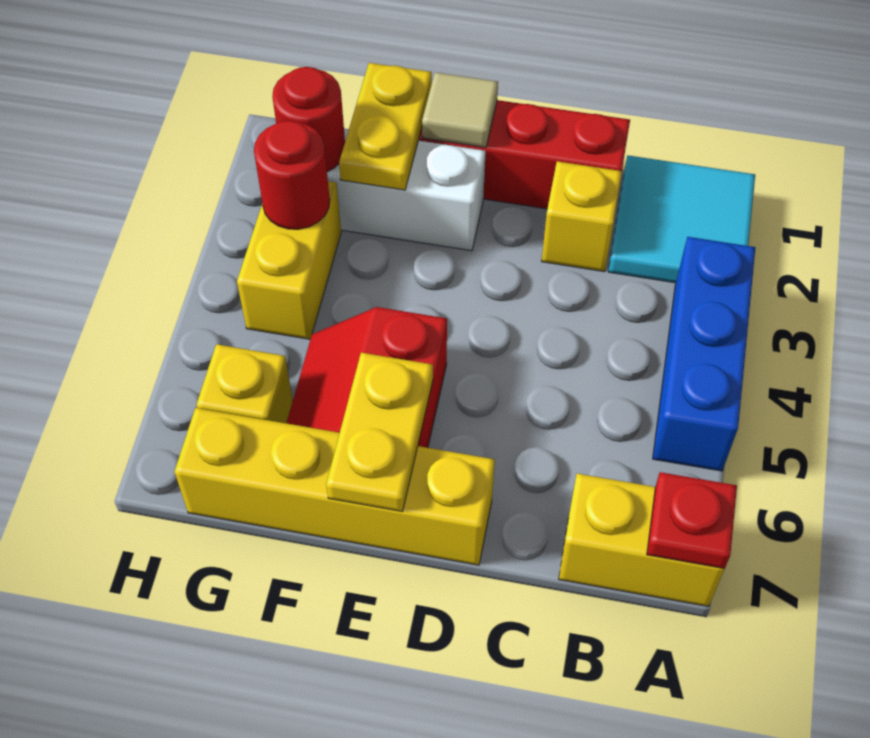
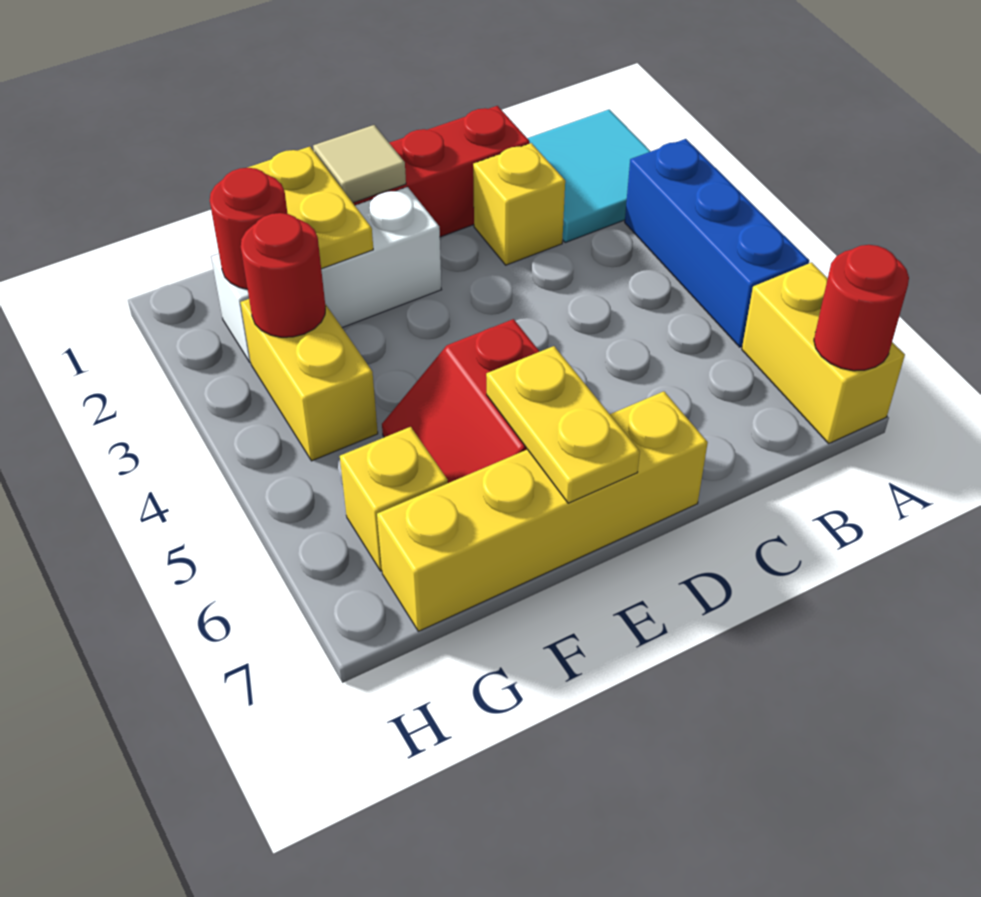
yellow 1x2 brick [559,474,724,606] -> yellow 1x2 brick turned to [742,263,905,443]
red 1x1 plate [647,472,737,569] -> red 1x1 round brick [814,245,909,371]

